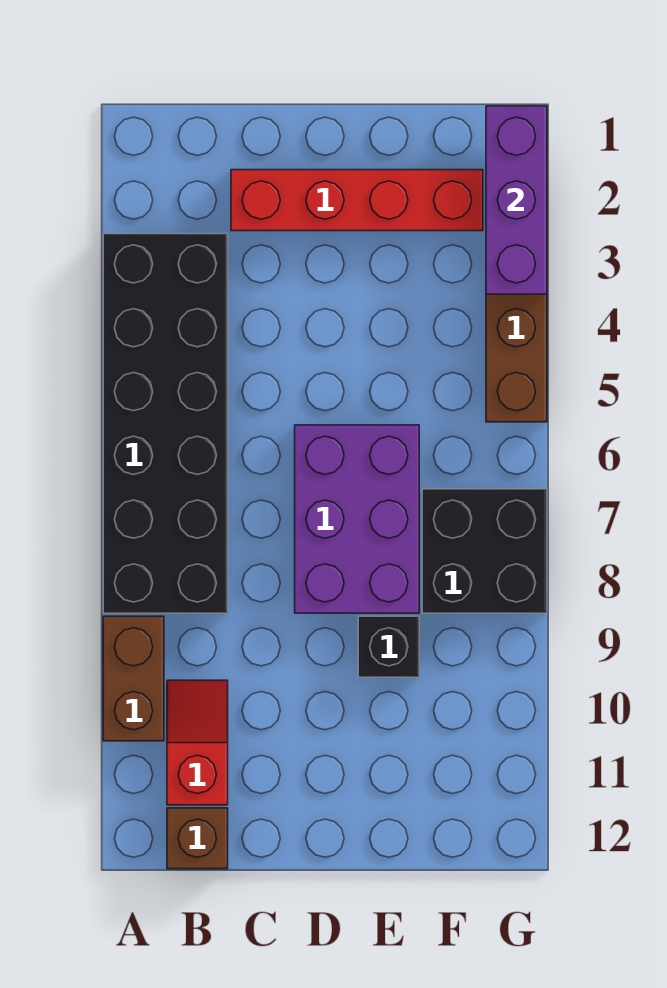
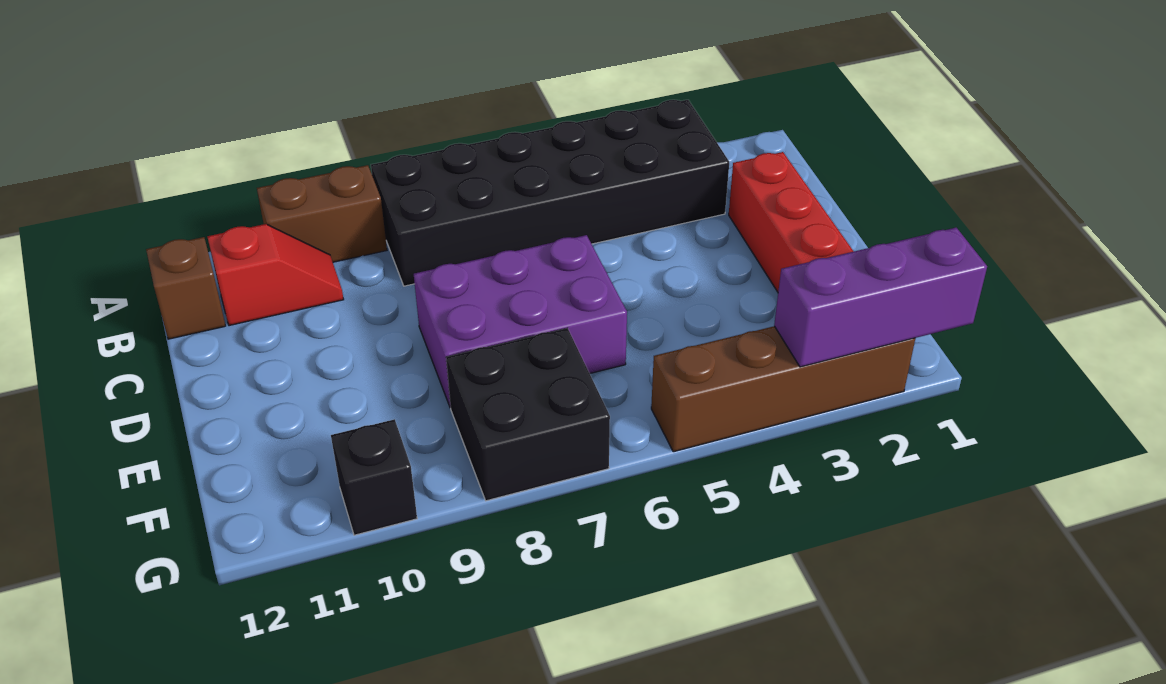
black 1x1 brick [358,616,419,677] -> black 1x1 brick moved to [331,419,417,535]

